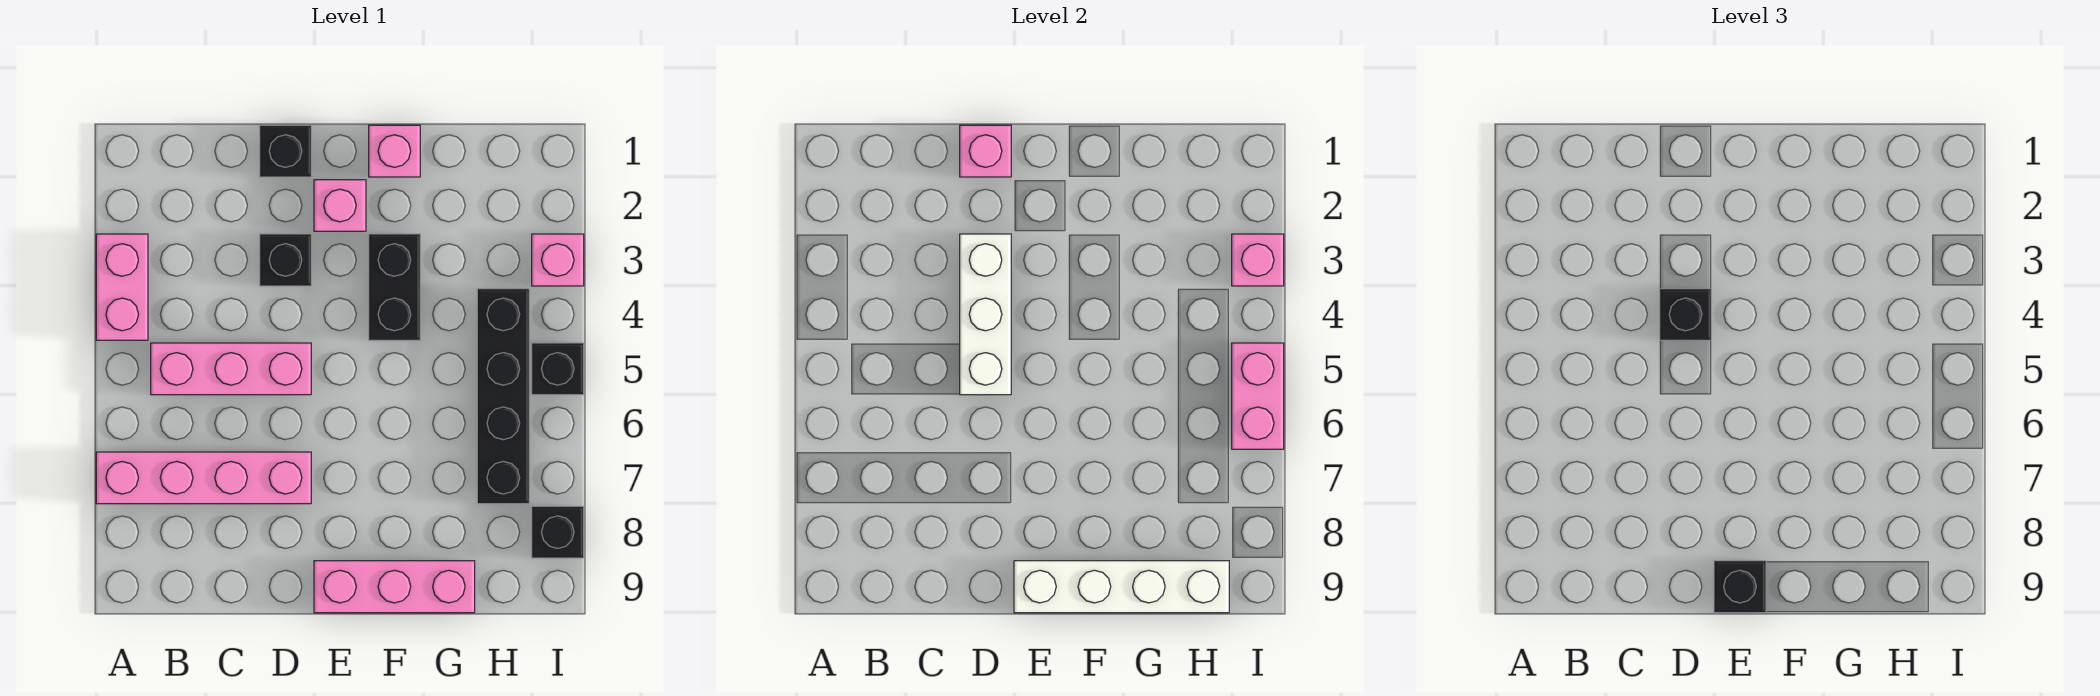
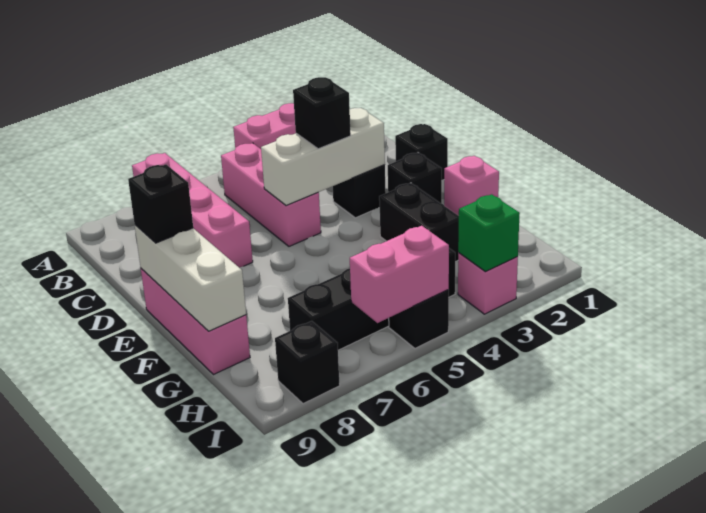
pink 1x1 brick [960,125,1011,177] -> none
pink 1x1 brick [314,180,366,231] -> black 1x1 brick [388,153,442,203]
white 1x4 brick [1014,561,1229,613] -> white 1x3 brick [135,225,246,331]
black 1x2 brick [369,234,420,340] -> black 1x2 brick turned to [379,183,459,262]
pink 1x1 brick [1232,234,1284,286] -> green 1x1 brick [458,194,520,272]

